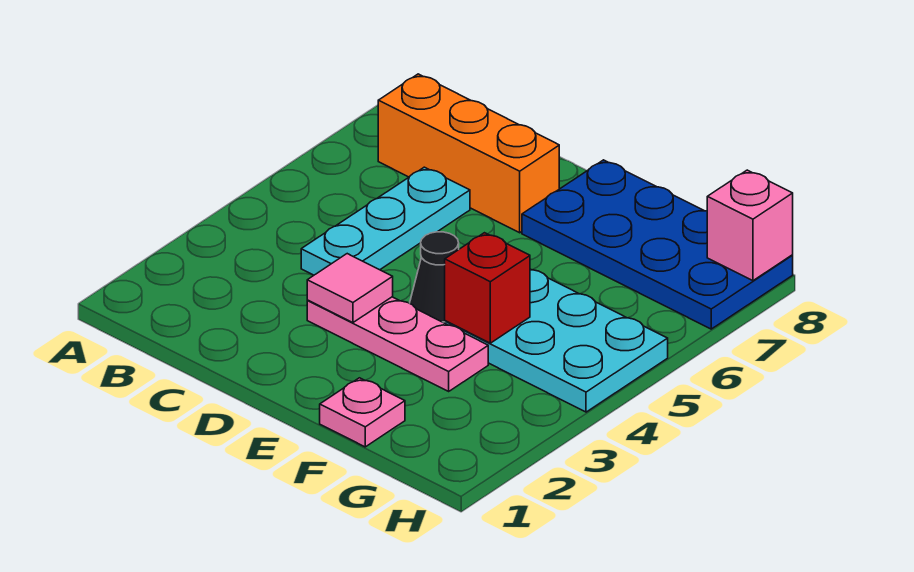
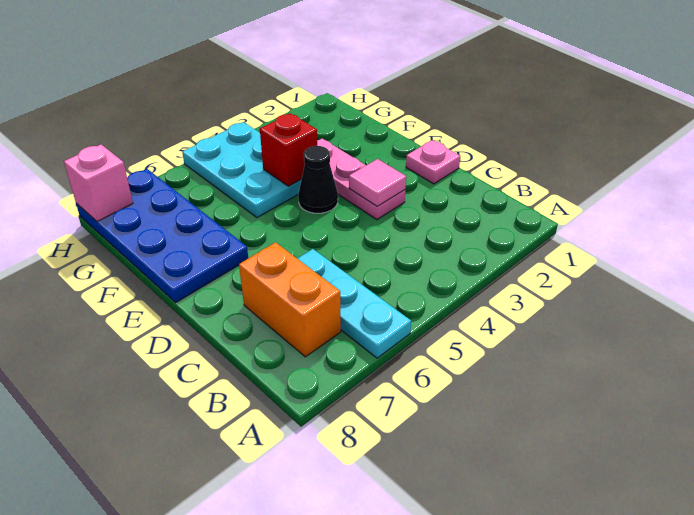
orange 1x3 brick [378,74,559,233] -> orange 1x2 brick [239,243,341,357]
cyan 1x3 plate [301,167,470,275] -> cyan 1x3 plate turned to [297,249,411,358]
pink 1x1 plate [320,378,405,447] -> pink 1x1 plate moved to [406,140,460,184]

